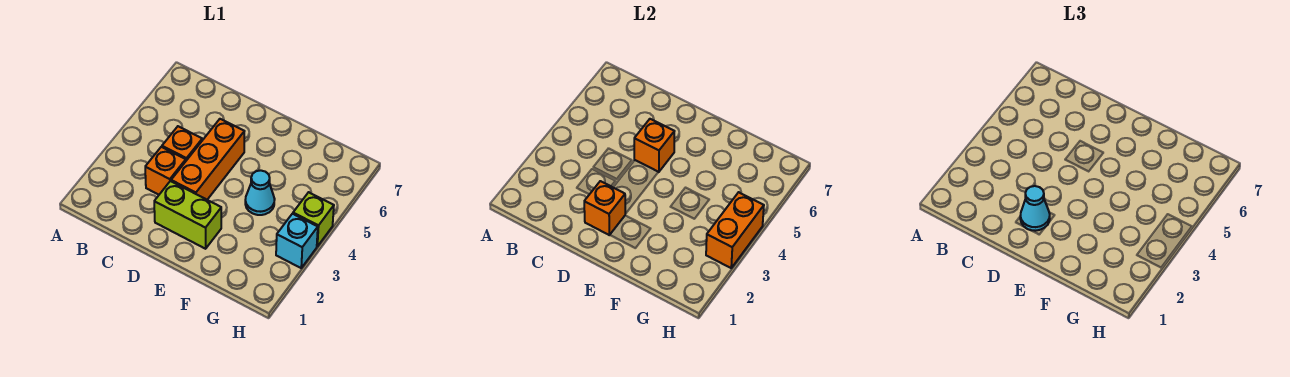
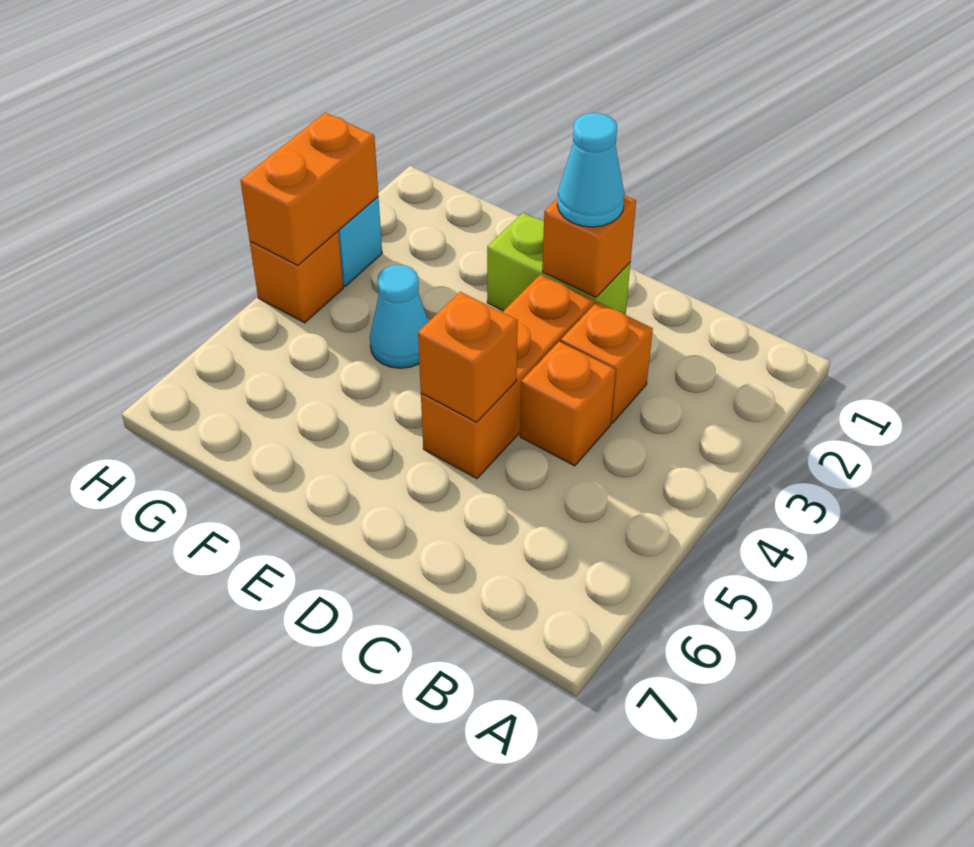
lime 1x1 brick [293,192,334,246] -> orange 1x1 brick [250,232,343,323]

